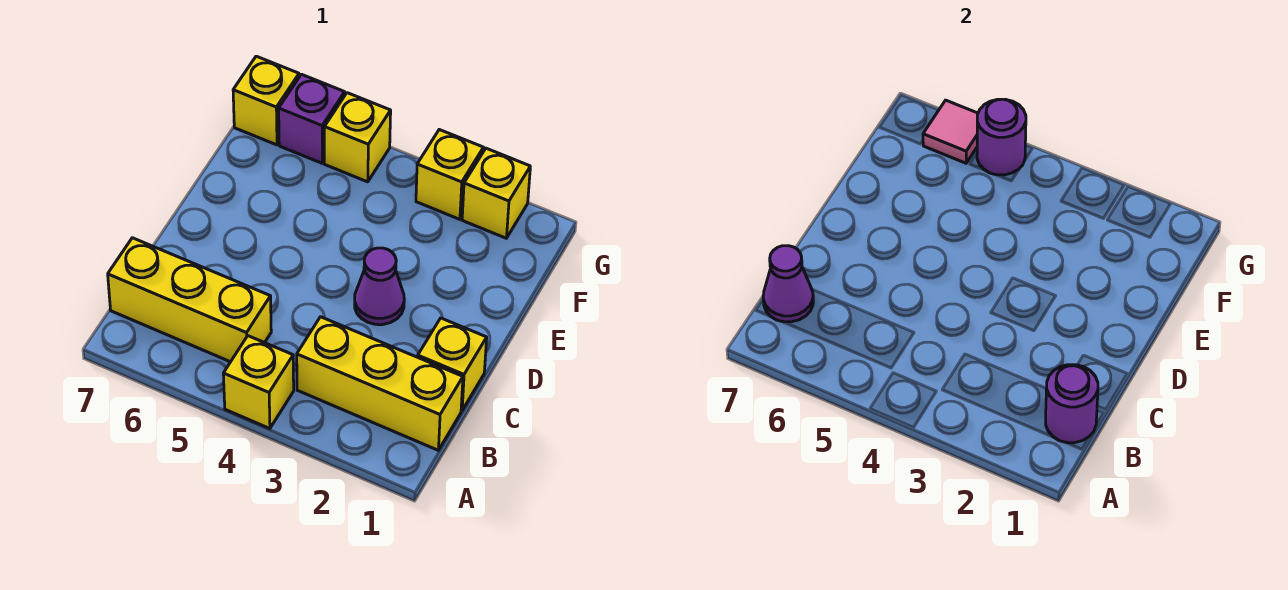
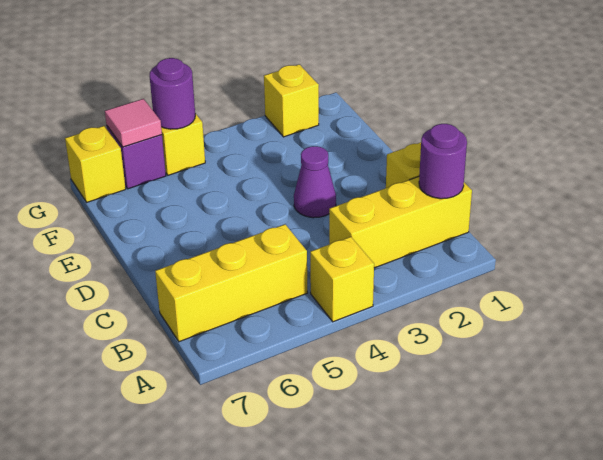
purple 1x1 cone [763,246,813,322] -> none
yellow 1x1 brick [416,130,483,219] -> none

